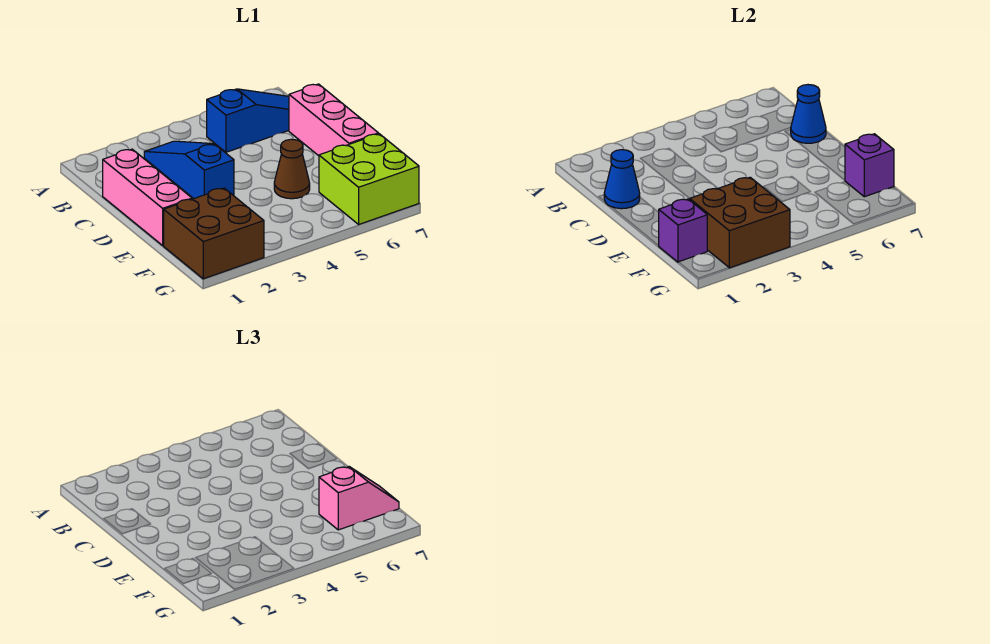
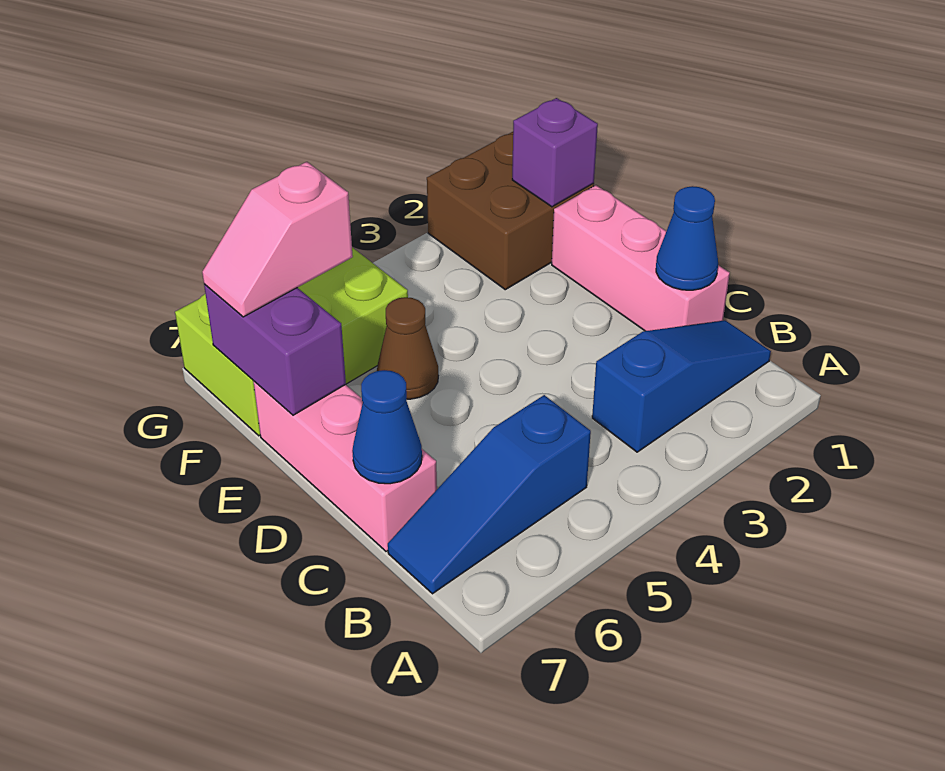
blue 1x3 slope [144,141,234,199] -> blue 1x3 slope turned to [592,320,771,452]
brown 2x2 brick [690,177,790,268] -> none
lime 2x2 brick [319,134,419,224] -> lime 2x3 brick [175,248,408,436]
purple 1x1 brick [845,134,894,197] -> purple 1x2 brick [204,284,346,415]

